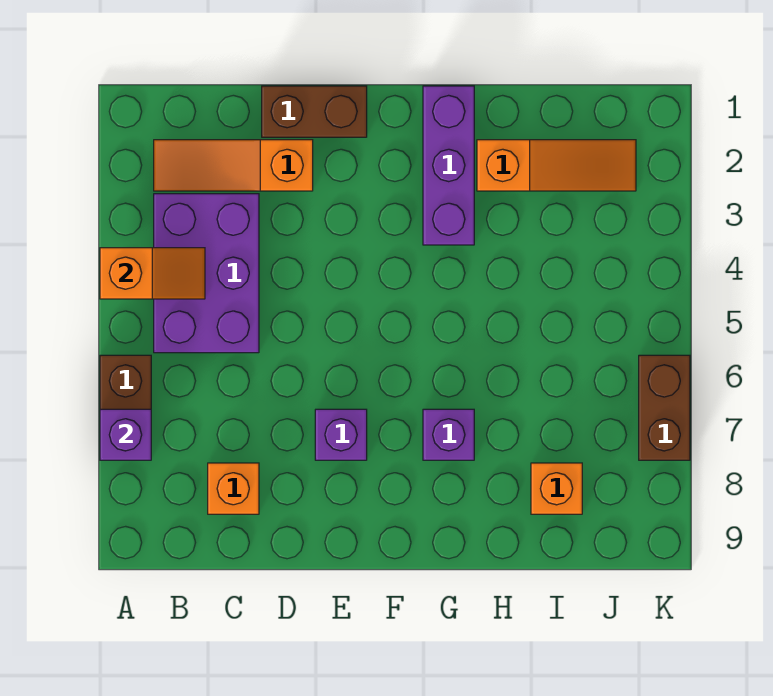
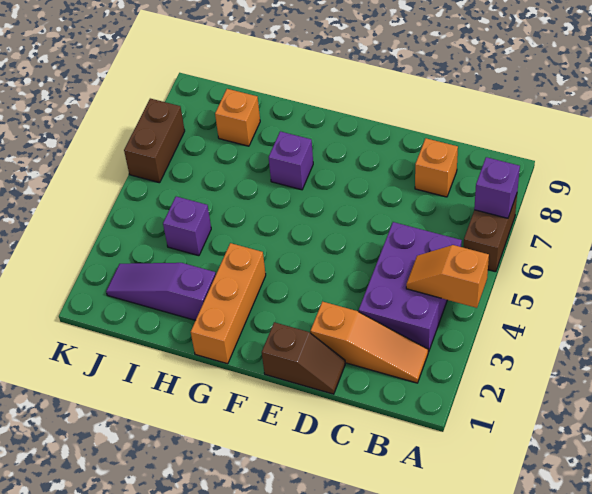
brown 1x2 brick [262,86,367,137] -> brown 1x2 slope [262,322,345,394]
purple 1x1 brick [315,409,367,460] -> purple 1x1 brick moved to [163,197,211,256]
purple 1x3 brick [423,86,474,245] -> orange 1x3 brick [191,243,266,364]
orange 1x3 slope [477,140,636,191] -> purple 1x3 slope [106,263,216,320]

